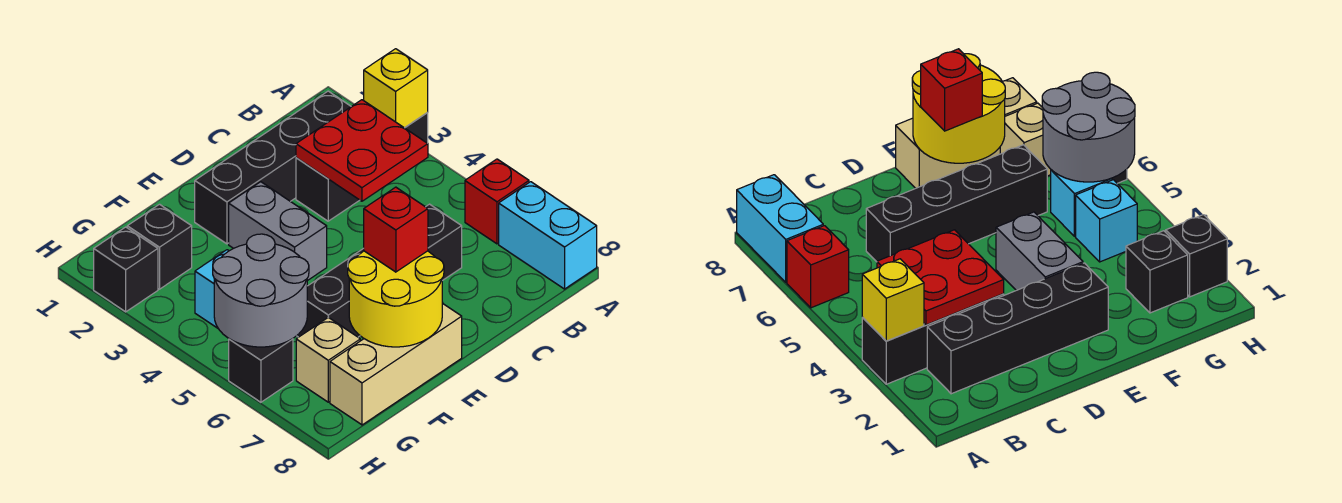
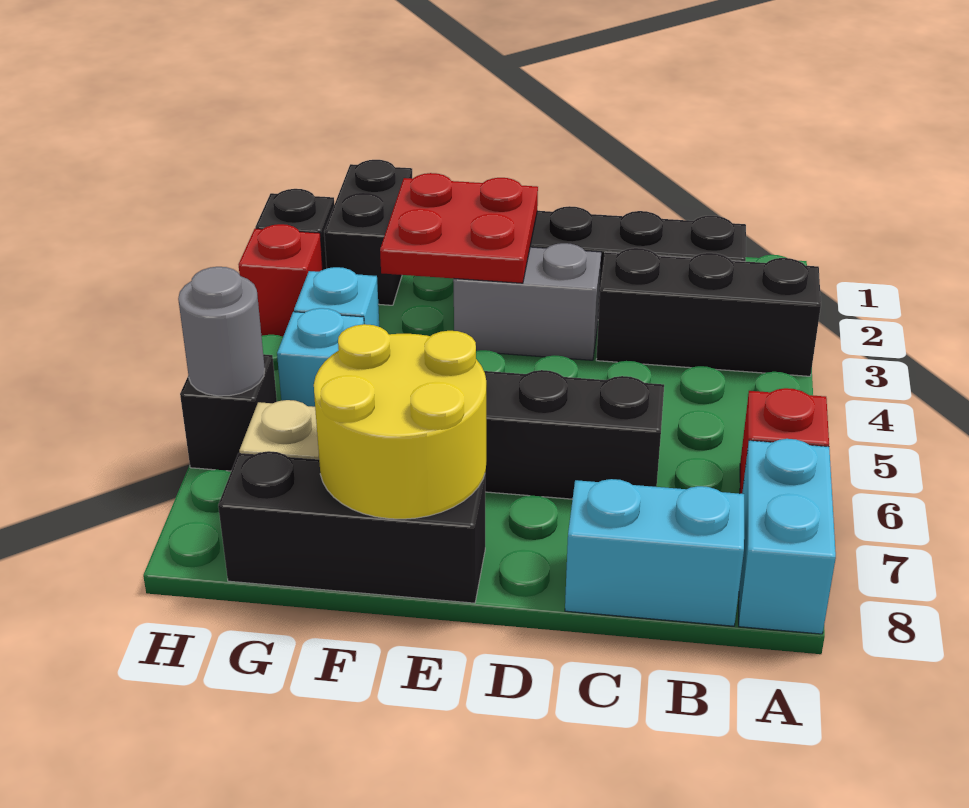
yellow 1x1 brick [364,49,428,128] -> none
red 2x2 plate [296,100,428,201] -> red 2x2 plate moved to [380,173,538,283]
none -> cyan 1x2 brick [565,479,744,626]
grey 1x2 brick [229,182,327,281] -> grey 1x2 brick turned to [453,243,601,360]
red 1x1 brick [364,187,428,272] -> red 1x1 brick moved to [239,224,323,337]
tan 1x3 brick [330,303,462,425] -> black 1x3 brick [218,451,485,603]
black 1x1 brick [127,204,192,289] -> black 1x2 brick [324,160,412,305]
grey 2x2 round brick [213,234,309,347] -> grey 1x1 round brick [178,267,265,396]

